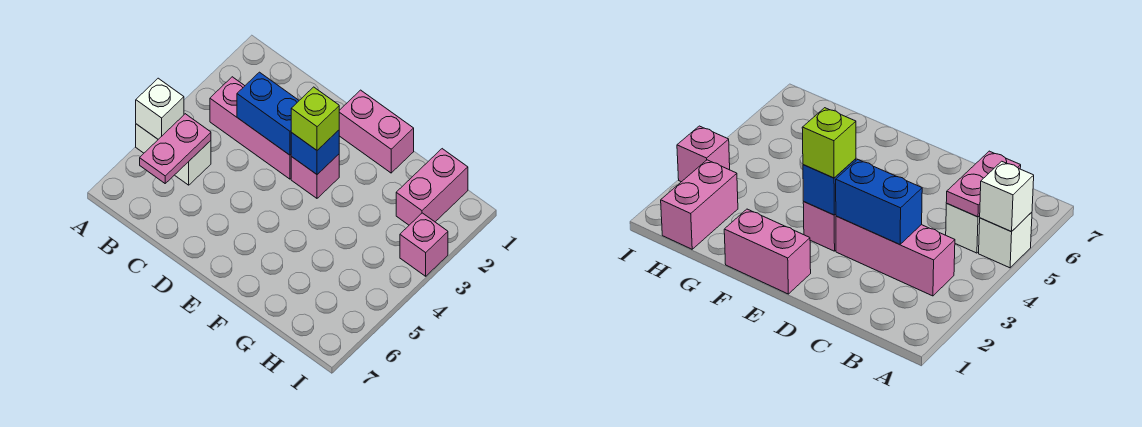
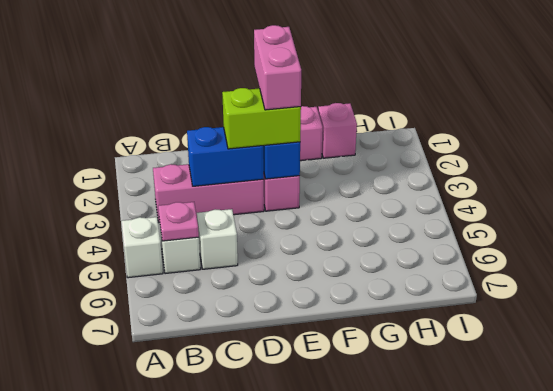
white 1x1 brick [136,78,184,139] -> white 1x1 brick moved to [197,209,238,269]
pink 1x2 plate [140,114,211,183] -> pink 1x1 plate [158,202,199,241]
lime 1x1 brick [291,87,339,150] -> lime 1x2 brick [222,88,301,149]
pink 1x2 brick [396,149,468,225] -> pink 1x2 brick moved to [254,25,301,110]
pink 1x1 brick [400,213,448,276] -> pink 1x1 brick moved to [318,103,357,158]

